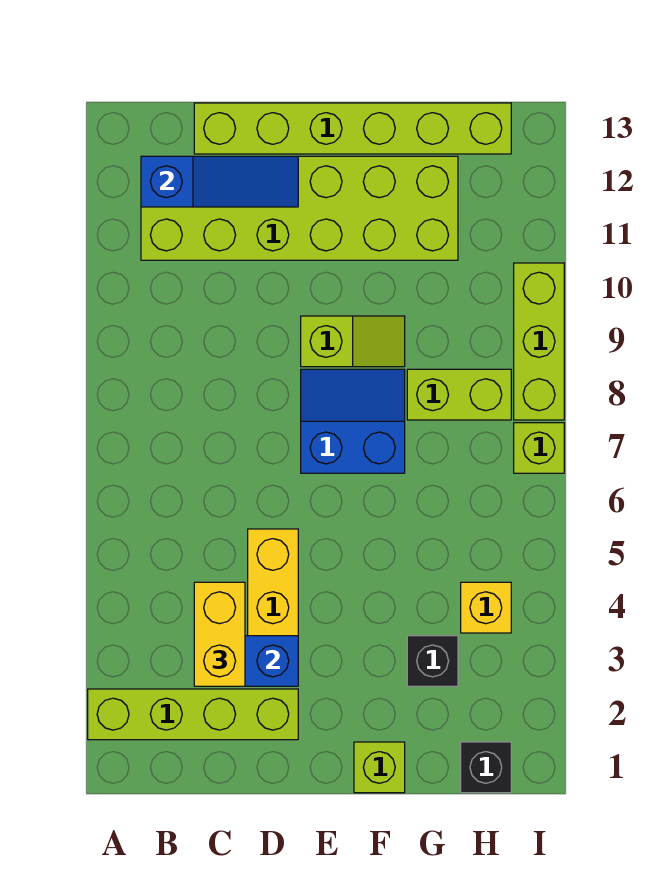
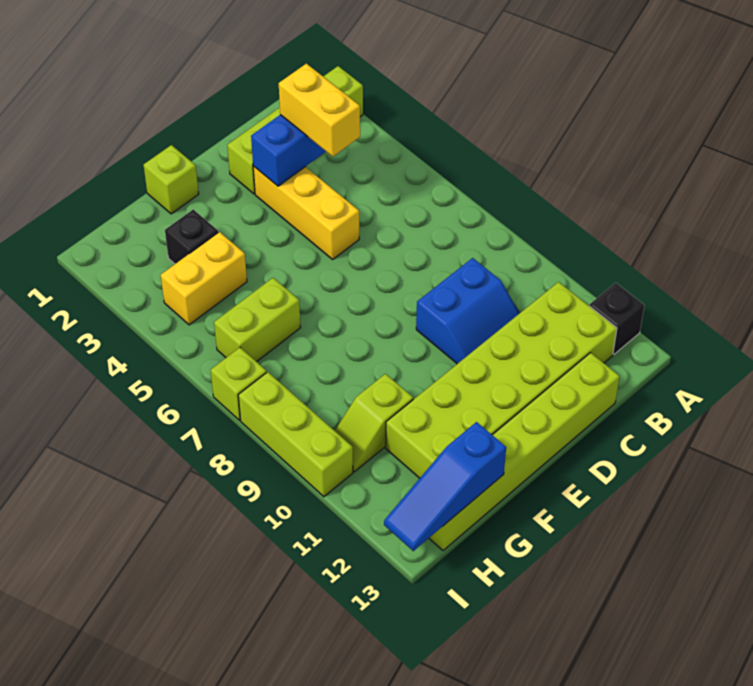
blue 1x3 slope [141,156,298,207] -> blue 1x3 slope moved to [384,422,506,551]
blue 2x2 slope [301,369,405,473] -> blue 2x2 slope moved to [416,258,520,364]
lime 1x2 slope [301,316,405,367] -> lime 1x2 slope moved to [335,374,413,472]
lime 1x2 brick [407,369,511,420] -> lime 1x2 brick moved to [214,278,301,362]
black 1x1 brick [461,742,511,793] -> black 1x1 brick moved to [589,283,644,354]
yellow 1x1 brick [461,582,511,633] -> yellow 1x2 brick [161,232,247,325]

